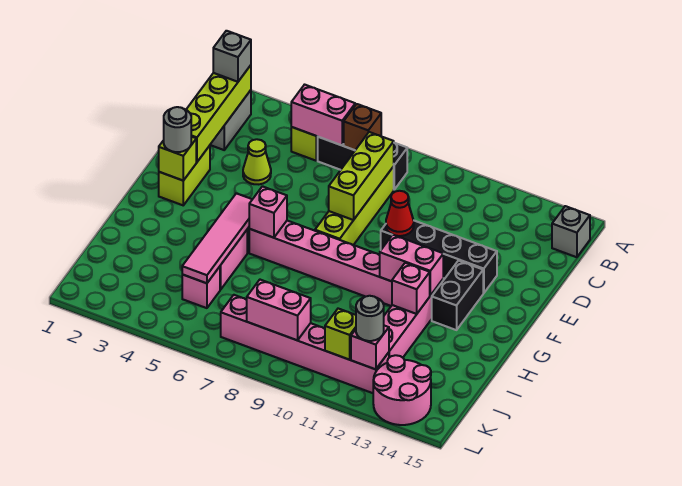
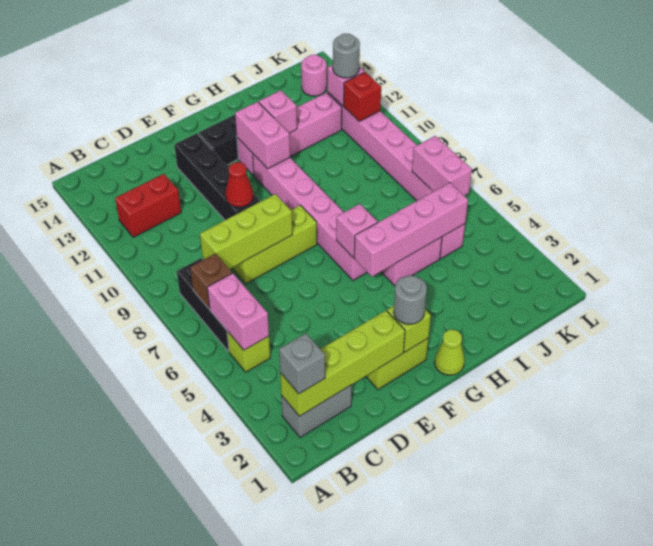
none -> red 1x2 brick [115,174,181,237]
grey 1x1 brick [552,206,590,257] -> none
lime 1x4 brick [315,167,394,245] -> lime 1x3 brick [232,205,317,284]
lime 1x1 cone [243,139,271,184] -> lime 1x1 cone moved to [434,330,465,375]
pink 1x4 tile [182,193,252,283] -> pink 1x4 brick [354,183,468,277]
pink 1x2 brick [247,280,311,340] -> pink 1x2 brick moved to [412,136,472,195]
lime 1x1 brick [325,309,356,360] -> red 1x1 brick [344,72,381,121]
pink 2x2 round brick [373,355,431,425] -> pink 1x1 round brick [301,55,327,96]

